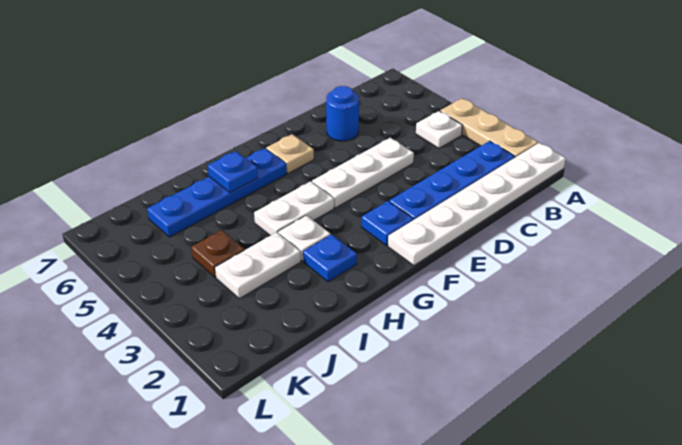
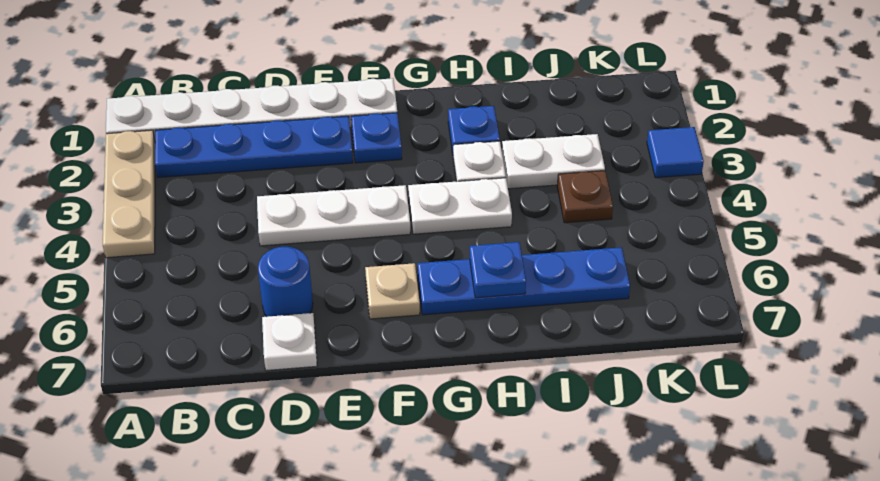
white 1x1 plate [416,111,462,148] -> white 1x1 plate moved to [262,313,317,371]
none -> blue 1x1 tile [647,127,704,178]

